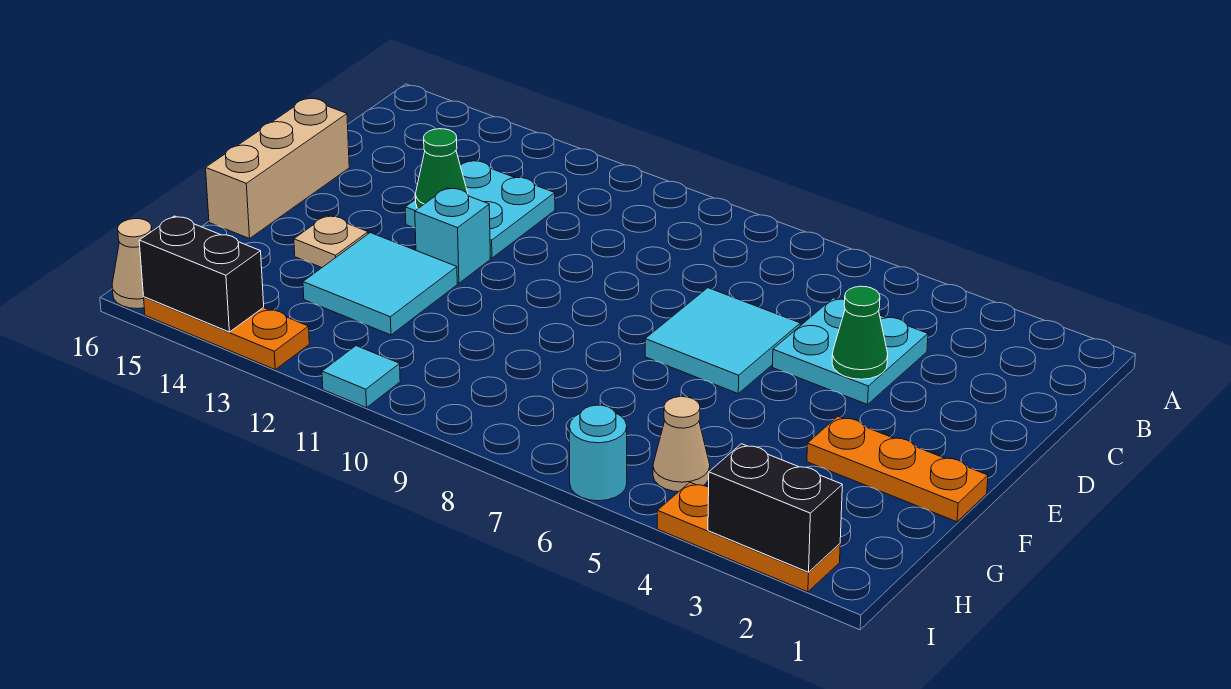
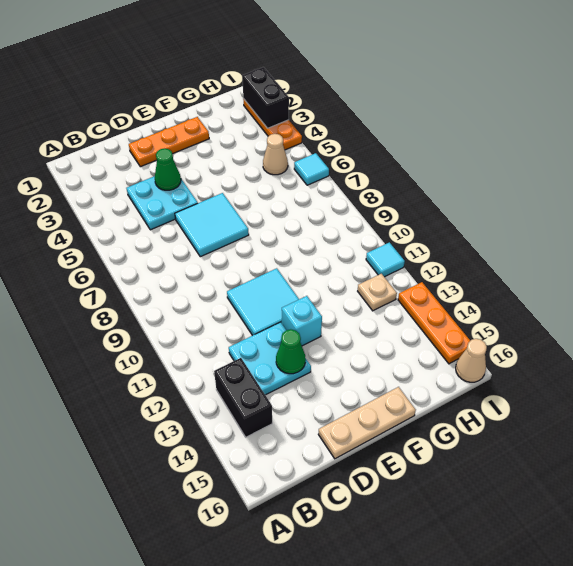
tan 1x3 brick [206,98,349,239] -> tan 1x3 plate [318,387,416,459]
orange 1x3 plate [807,416,988,522] -> orange 1x3 plate turned to [129,117,209,167]
cyan 2x2 tile [303,233,457,335] -> cyan 2x2 tile moved to [227,268,299,335]
tan 1x1 plate [294,215,368,267] -> tan 1x1 plate moved to [358,273,397,311]
cyan 1x1 round brick [569,405,627,501] -> cyan 1x1 tile [294,153,329,185]
black 1x2 brick [139,216,264,332] -> black 1x2 brick moved to [214,358,272,437]

